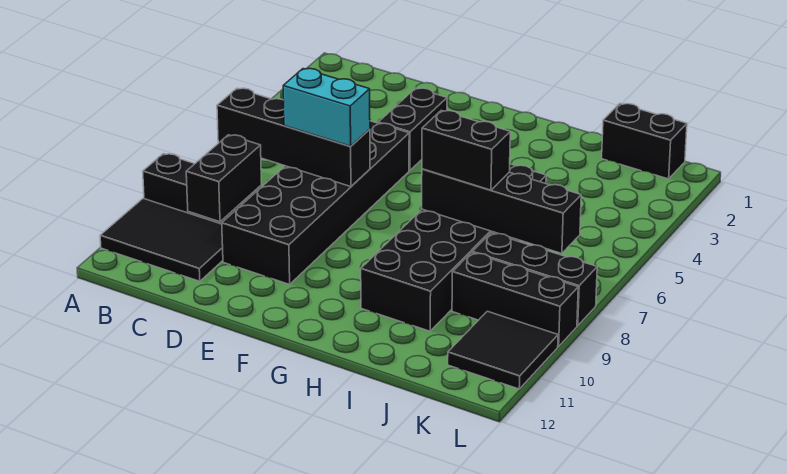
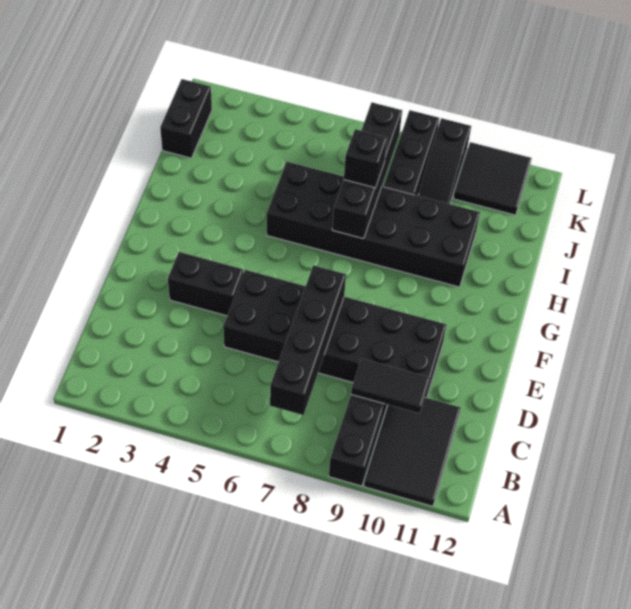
black 1x2 brick [186,135,262,222] -> black 1x2 tile [351,359,430,414]
cyan 1x2 brick [283,68,370,146] -> none
black 1x2 brick [422,110,510,190] -> black 1x1 brick [344,129,387,188]
black 1x3 brick [452,253,578,346] -> black 1x3 slope [418,118,471,204]

